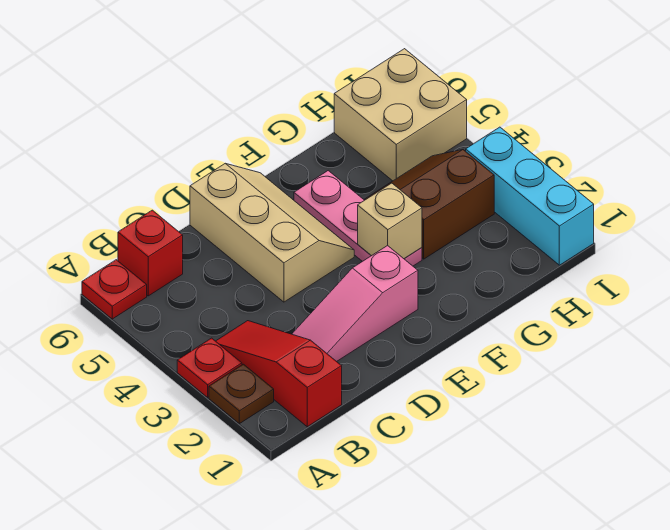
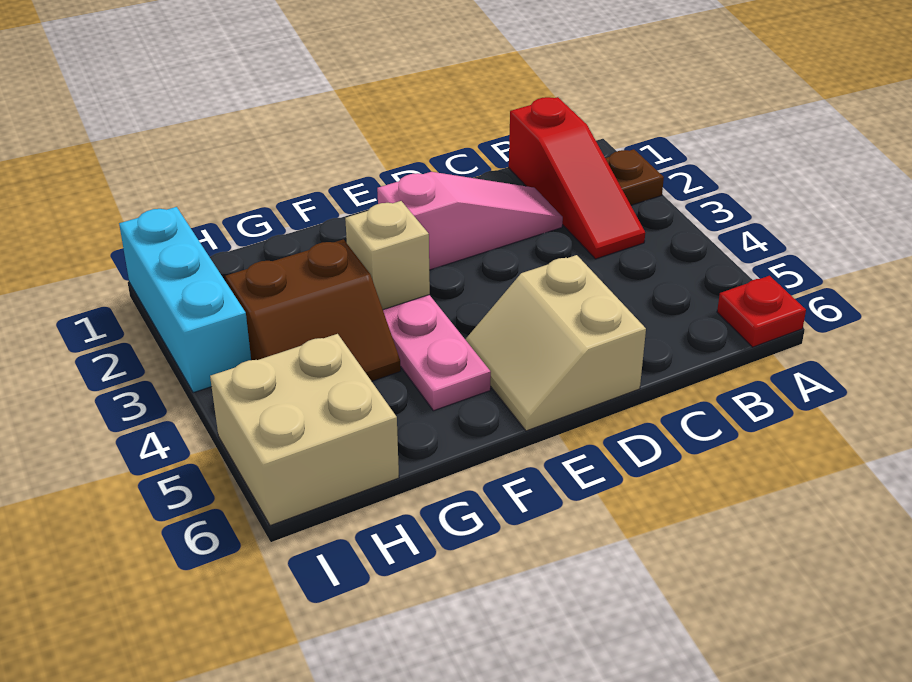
red 1x1 plate [177,338,242,397] -> none
red 1x1 brick [118,210,183,296] -> none
tan 2x3 slope [190,164,354,302] -> tan 2x2 slope [465,255,646,431]

